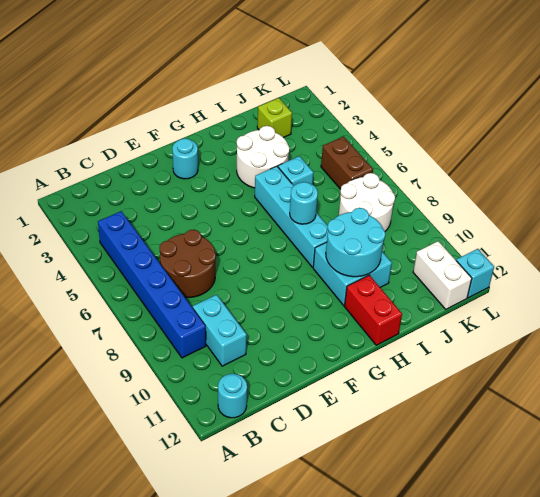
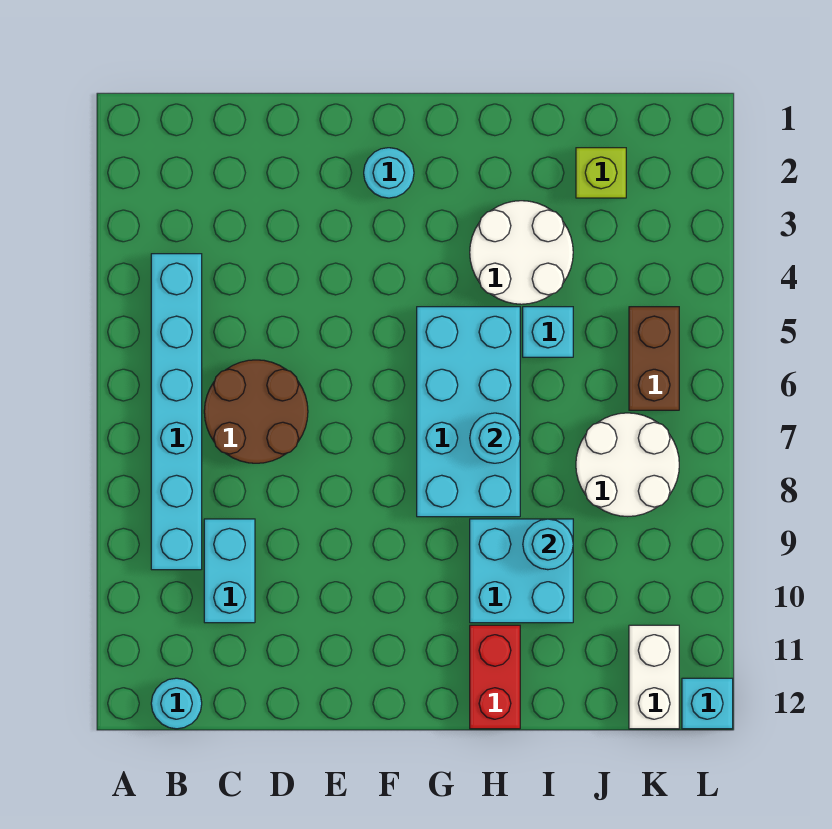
blue 1x6 brick [98,211,206,358] -> cyan 1x6 brick [151,254,202,570]
cyan 1x4 brick [255,166,328,267] -> cyan 2x4 brick [417,307,520,517]
cyan 2x2 round brick [326,208,385,277] -> cyan 1x1 round brick [523,519,573,570]

